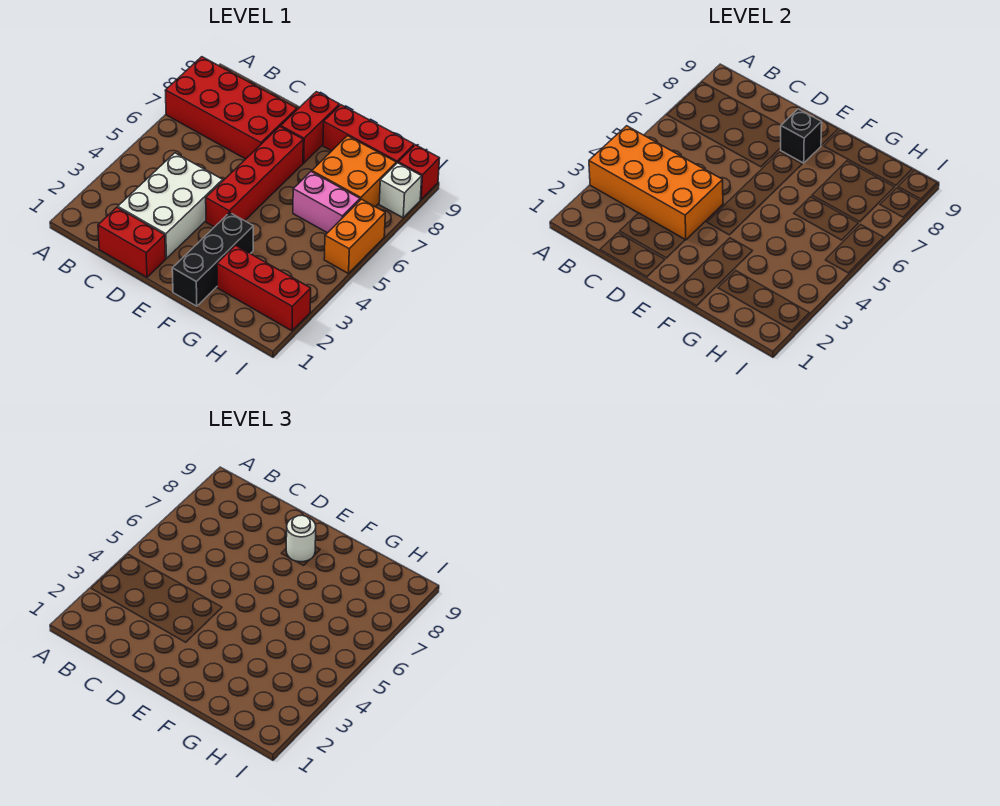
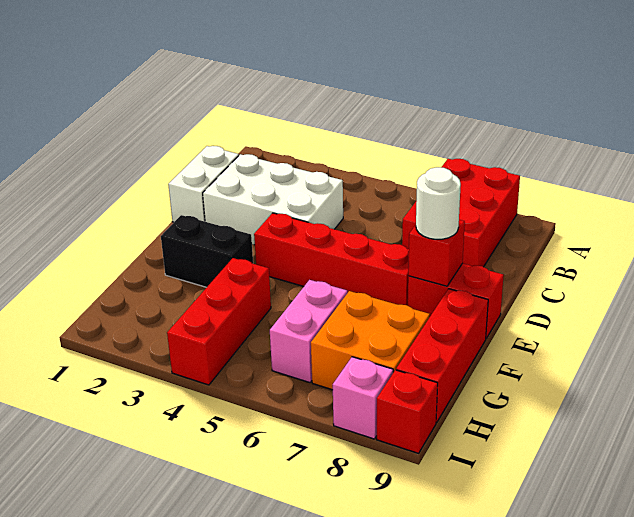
orange 2x4 brick [589,126,723,240] -> none
red 2x4 brick [165,57,297,159] -> red 2x3 brick [402,159,520,267]
red 1x2 brick [98,207,166,277] -> white 1x2 brick [168,146,239,222]
black 1x1 brick [781,109,822,163] -> red 1x1 brick [408,220,465,286]
black 1x3 brick [172,213,253,306] -> black 1x2 brick [161,215,253,287]
red 1x3 brick [217,245,311,331] -> red 1x3 brick moved to [167,258,271,385]
orange 1x2 brick [324,199,385,274] -> none
white 1x1 brick [379,163,422,218] -> pink 1x1 brick [333,357,393,439]

